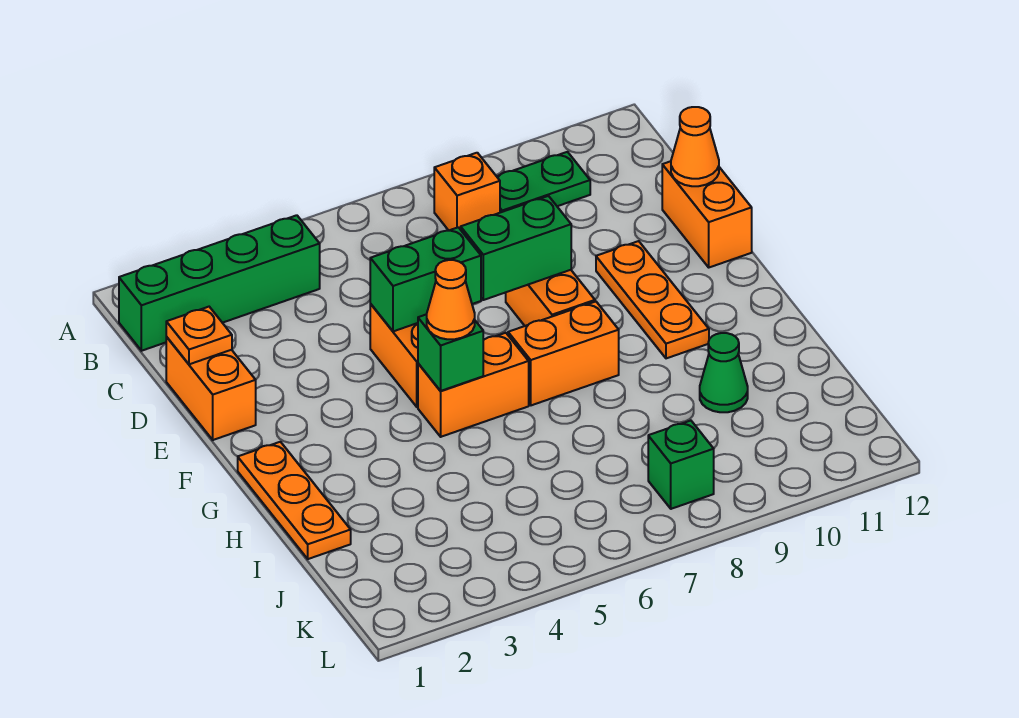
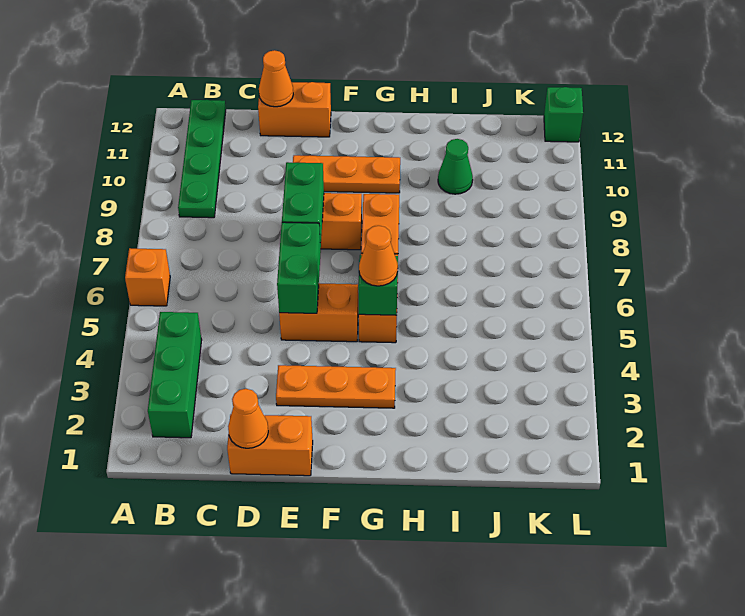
green 1x4 brick [119,215,320,351] -> green 1x3 brick [148,312,202,438]
orange 1x1 brick [434,153,500,230] -> orange 1x1 brick moved to [125,248,170,306]
green 1x2 plate [497,152,590,213] -> green 1x4 plate [178,100,226,218]
orange 1x1 plate [166,307,232,364] -> orange 1x1 cone [228,389,268,448]
orange 1x3 plate [238,442,351,559] -> orange 1x3 plate moved to [276,365,396,408]
green 1x1 brick [648,421,714,509] -> green 1x1 brick moved to [544,87,583,142]

